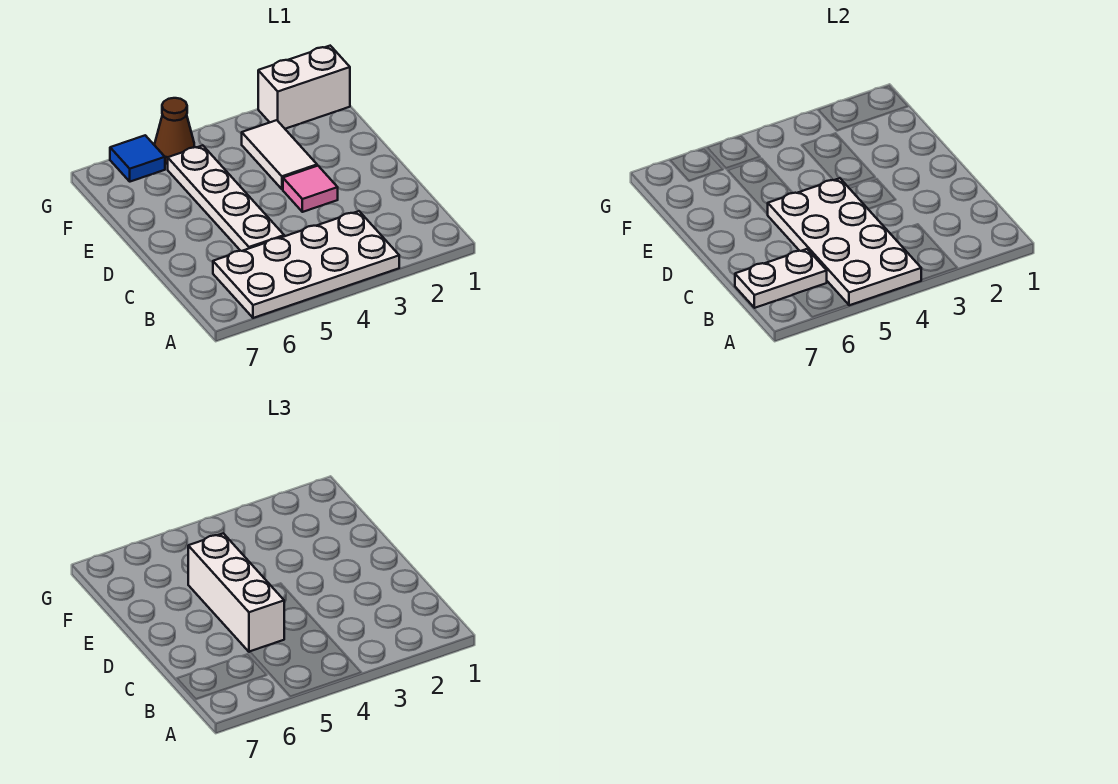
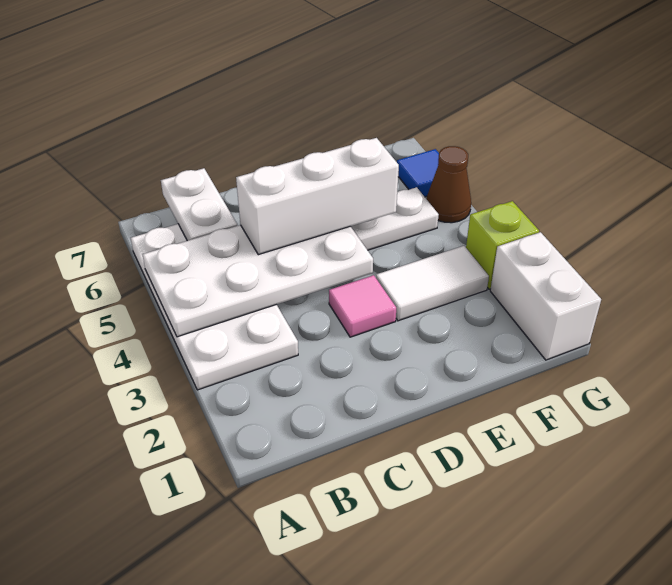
none -> lime 1x1 brick [466,201,539,289]

